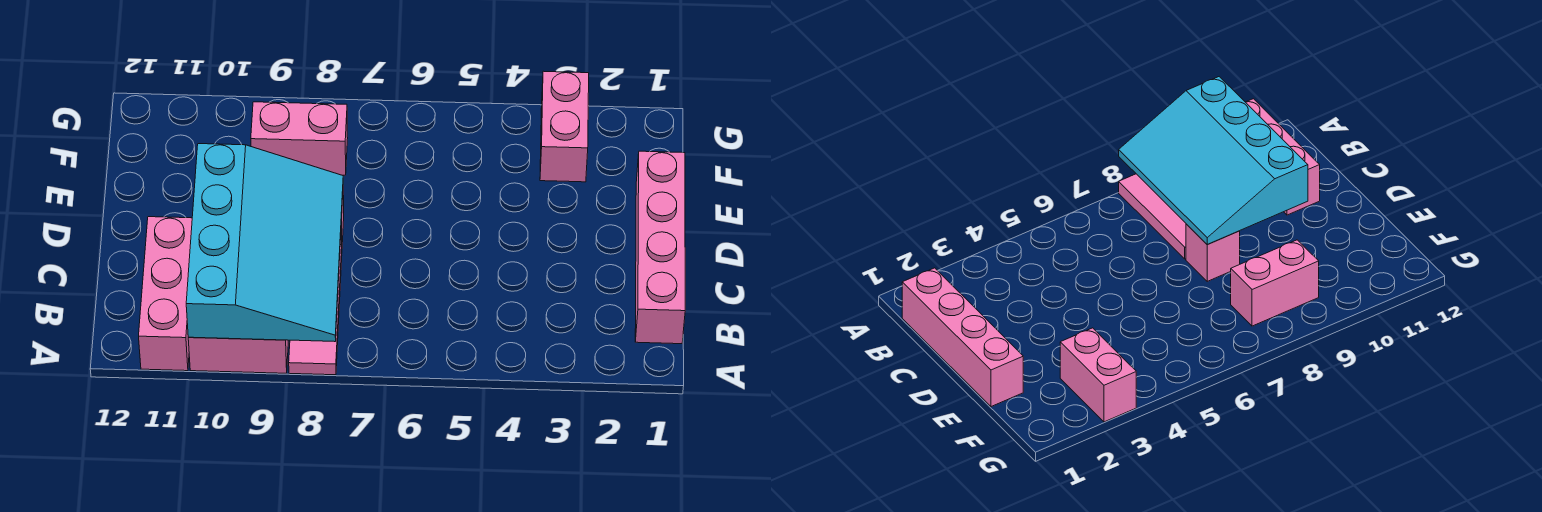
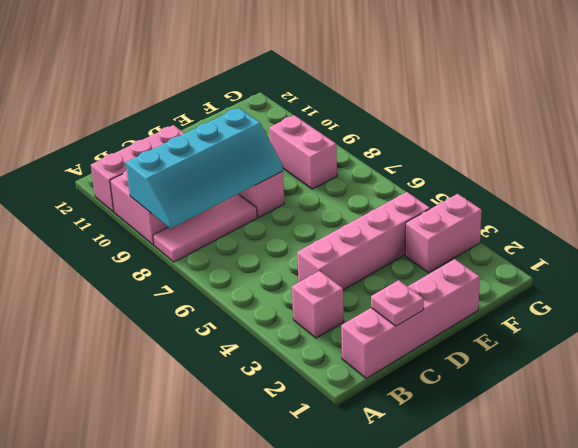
cyan 3x4 slope [186,144,343,342] -> cyan 2x4 slope [126,108,283,229]
none -> pink 1x1 brick [292,271,344,338]
none -> pink 1x1 plate [371,280,424,326]
none -> pink 1x4 brick [297,192,430,290]

